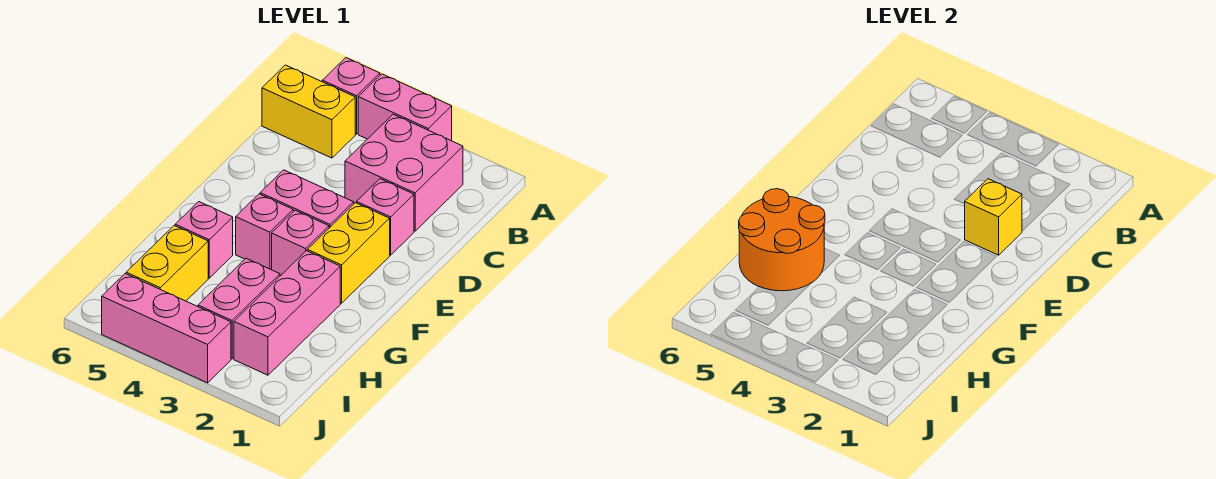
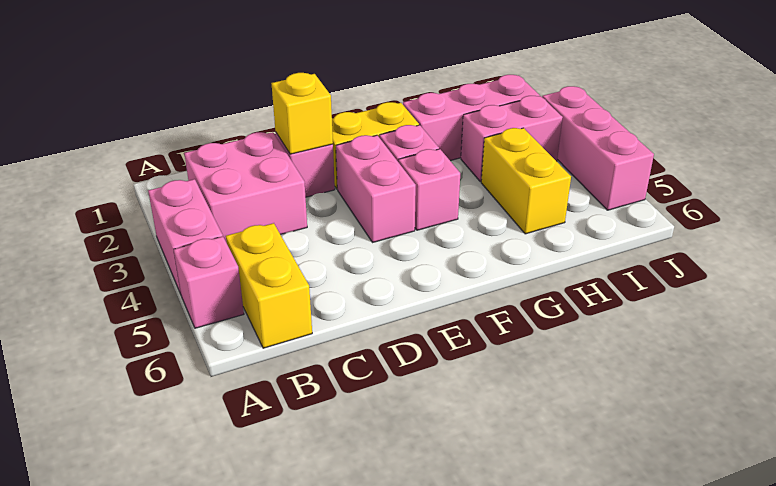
pink 1x1 brick [175,202,233,278] -> none
orange 2x2 round brick [739,189,825,291] -> none
yellow 1x2 brick [126,226,208,301] -> yellow 1x2 brick turned to [481,128,571,234]

